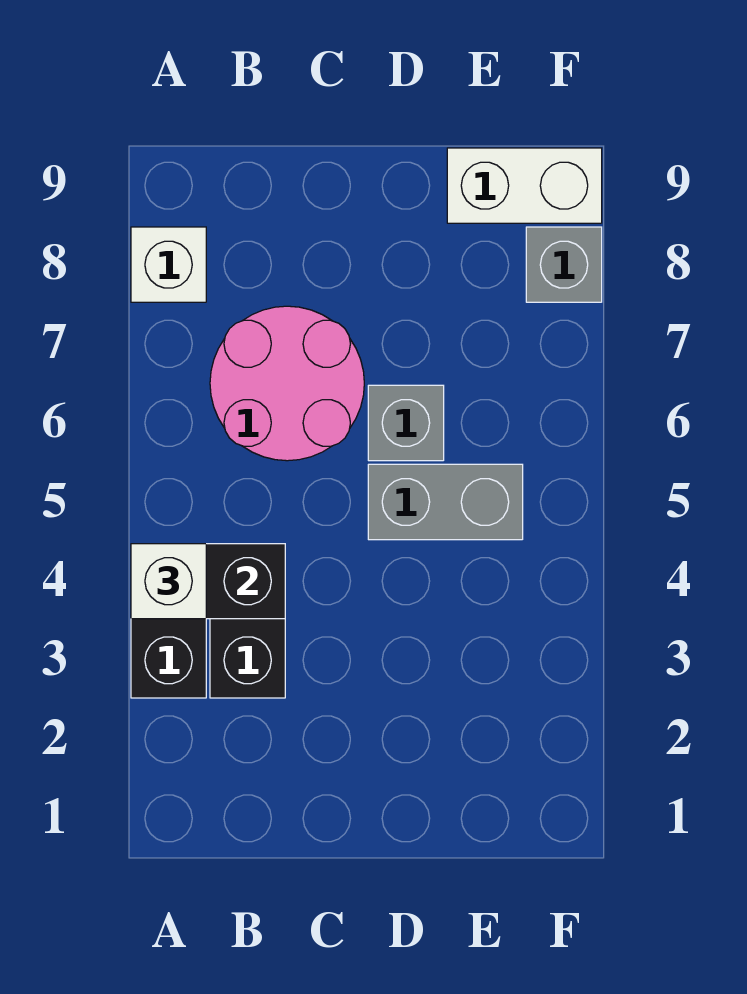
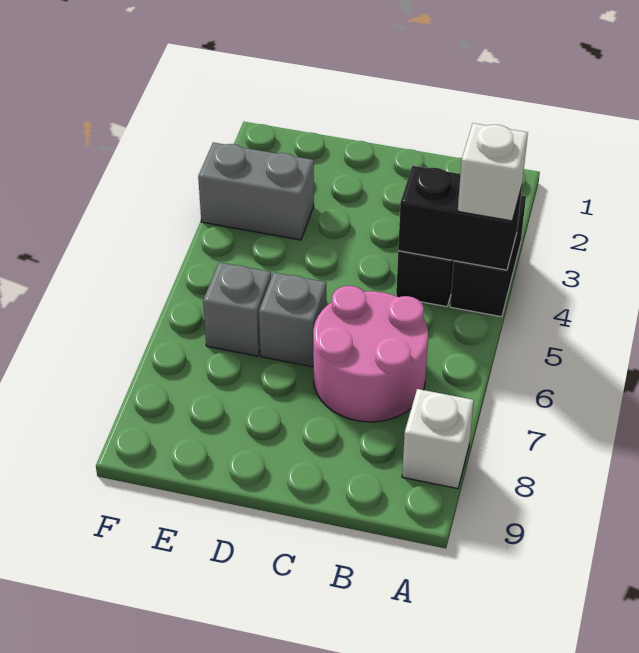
grey 1x2 brick [368,464,523,540] -> grey 1x2 brick moved to [198,143,314,240]
white 1x2 brick [447,148,602,223] -> none
grey 1x1 brick [526,227,602,302] -> grey 1x1 brick moved to [203,262,271,356]

